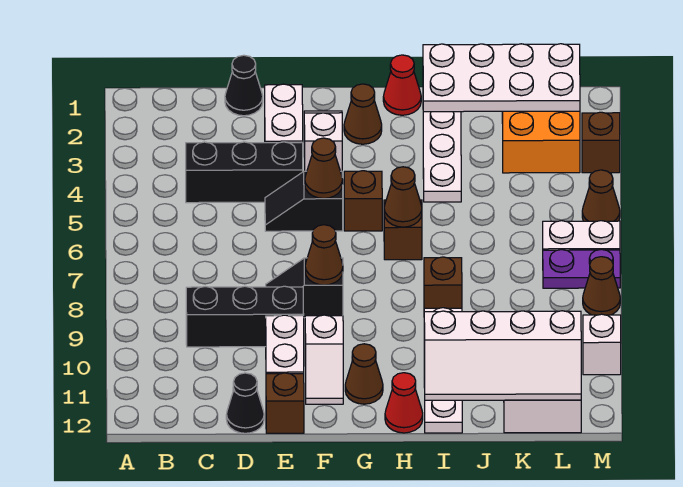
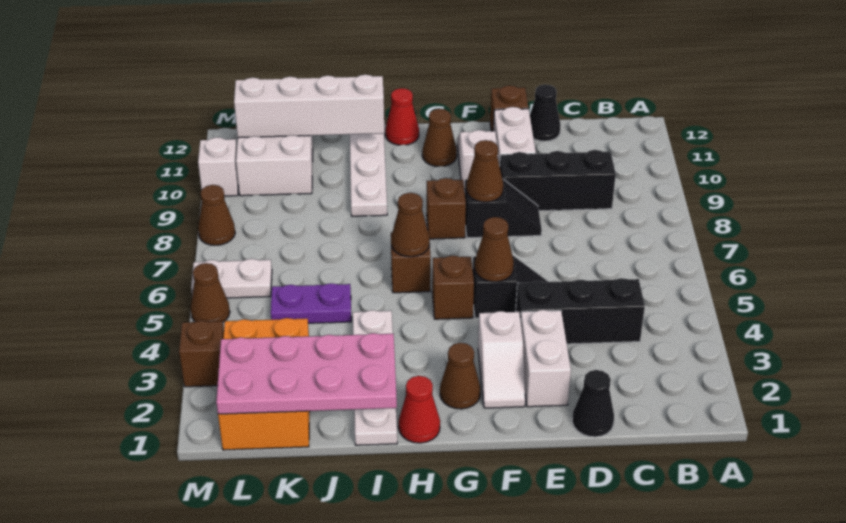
white 2x4 plate [423,44,580,112] -> pink 2x4 plate [216,333,397,414]
brown 1x1 brick [424,257,462,309] -> brown 1x1 brick moved to [427,178,466,239]
purple 1x2 plate [543,249,620,288] -> purple 1x2 plate moved to [271,283,351,323]

